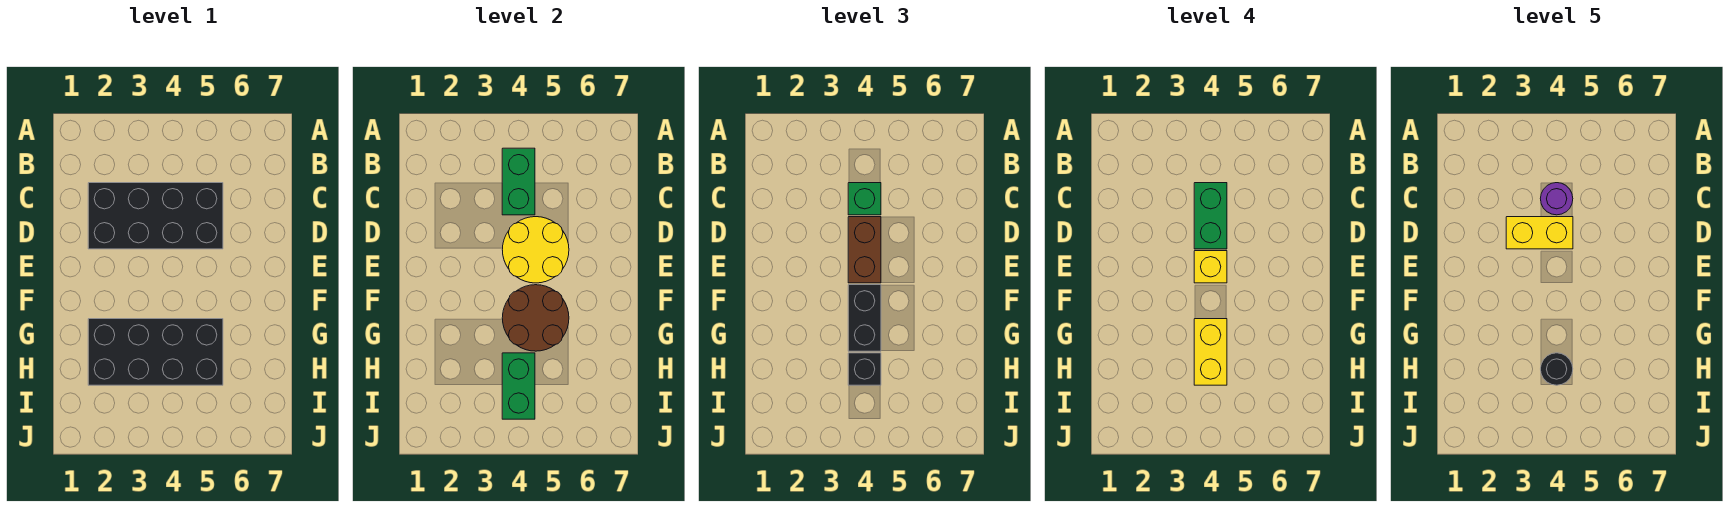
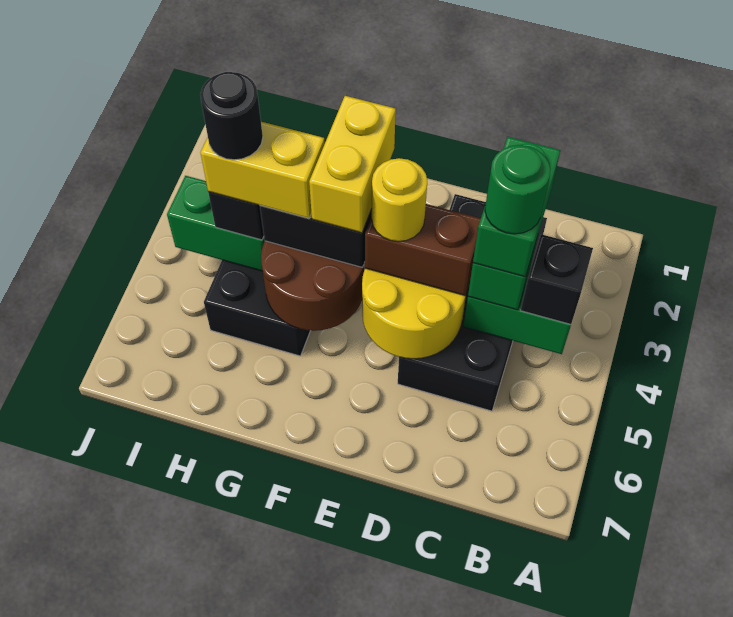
none -> black 1x1 brick [521,234,593,325]
green 1x2 brick [1194,183,1227,249] -> green 1x2 brick turned to [473,137,560,277]
purple 1x1 round brick [1540,183,1573,215] -> green 1x1 round brick [485,145,551,234]
yellow 1x2 brick [1506,217,1573,249] -> yellow 1x2 brick moved to [309,96,396,233]
yellow 1x1 brick [1194,251,1227,283] -> yellow 1x1 round brick [372,158,427,242]

